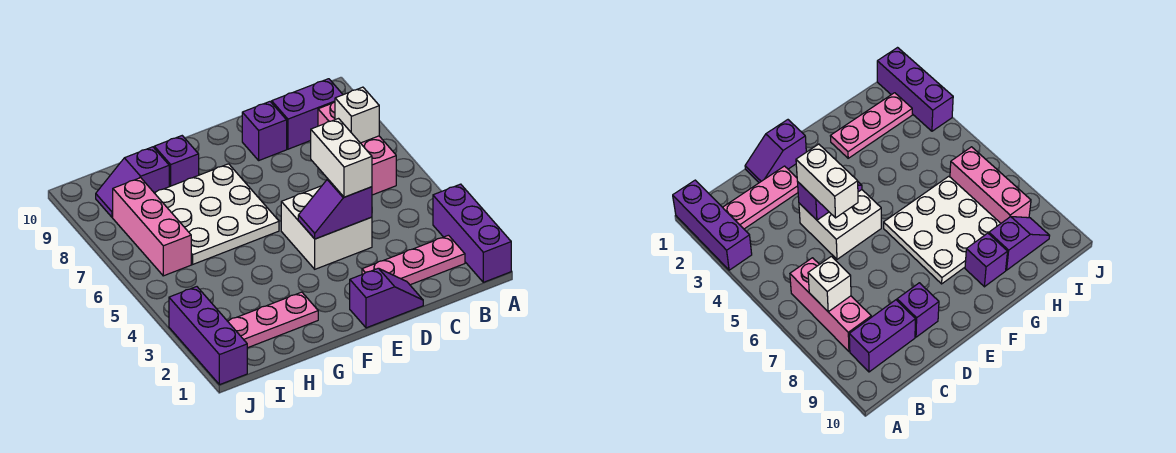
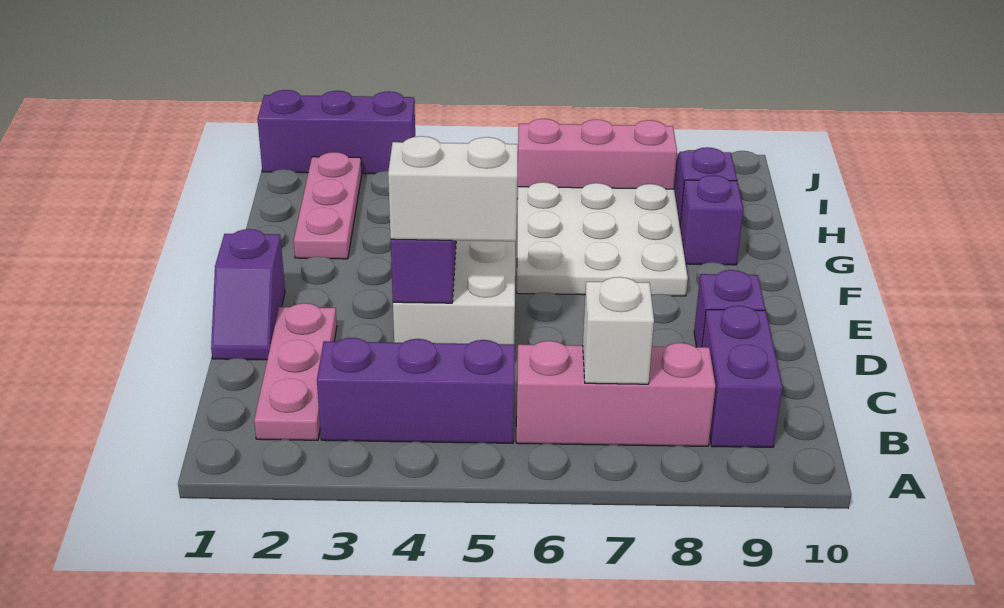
purple 1x3 brick [433,184,511,282] -> purple 1x3 brick moved to [317,338,515,443]

